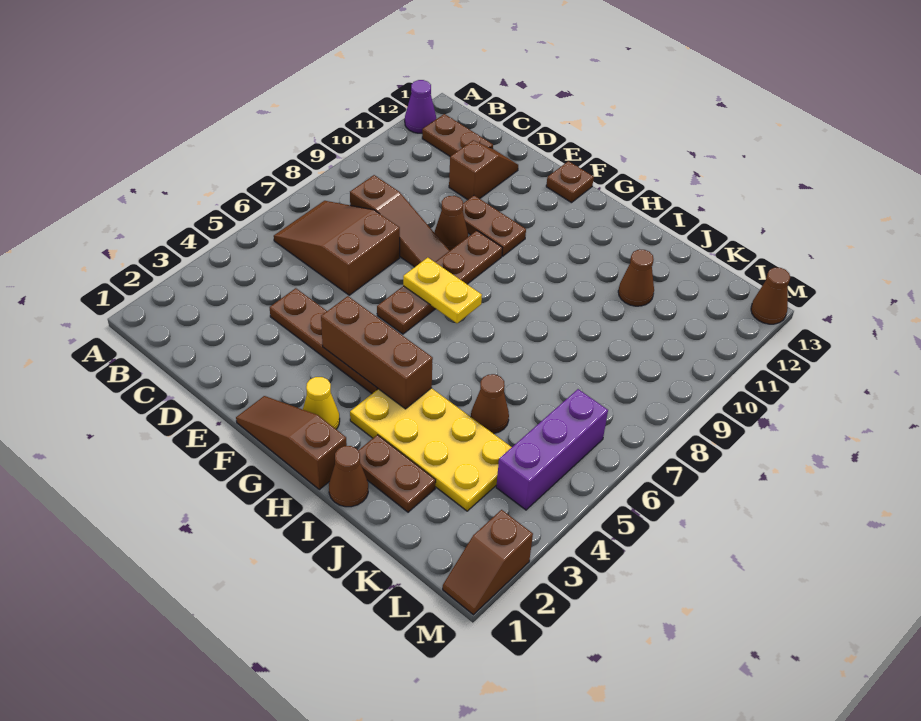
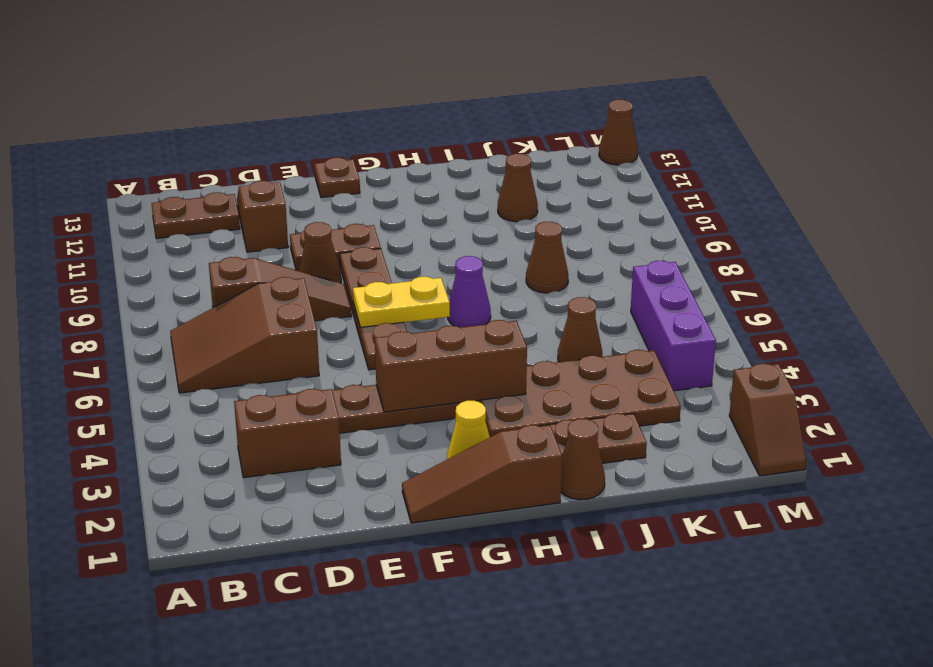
purple 1x1 cone [405,80,436,133] -> purple 1x1 cone moved to [448,256,491,328]
none -> brown 1x2 brick [234,389,341,478]
yellow 2x4 plate [350,388,512,511] -> brown 2x4 plate [478,350,681,437]
none -> brown 1x1 cone [526,222,568,293]

